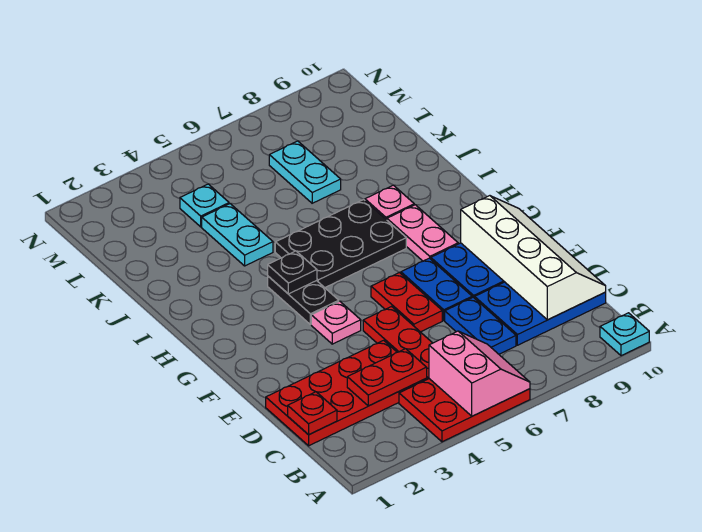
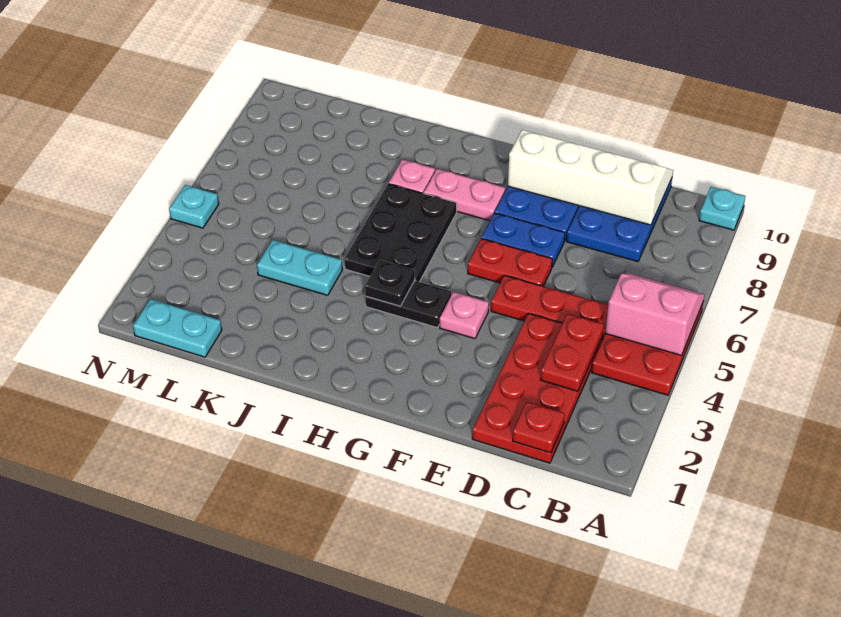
blue 1x2 plate [445,297,516,354] -> none
cyan 1x2 plate [269,141,341,203] -> cyan 1x2 plate moved to [133,299,222,357]
cyan 1x1 plate [180,184,229,227] -> cyan 1x1 plate moved to [169,185,219,228]

